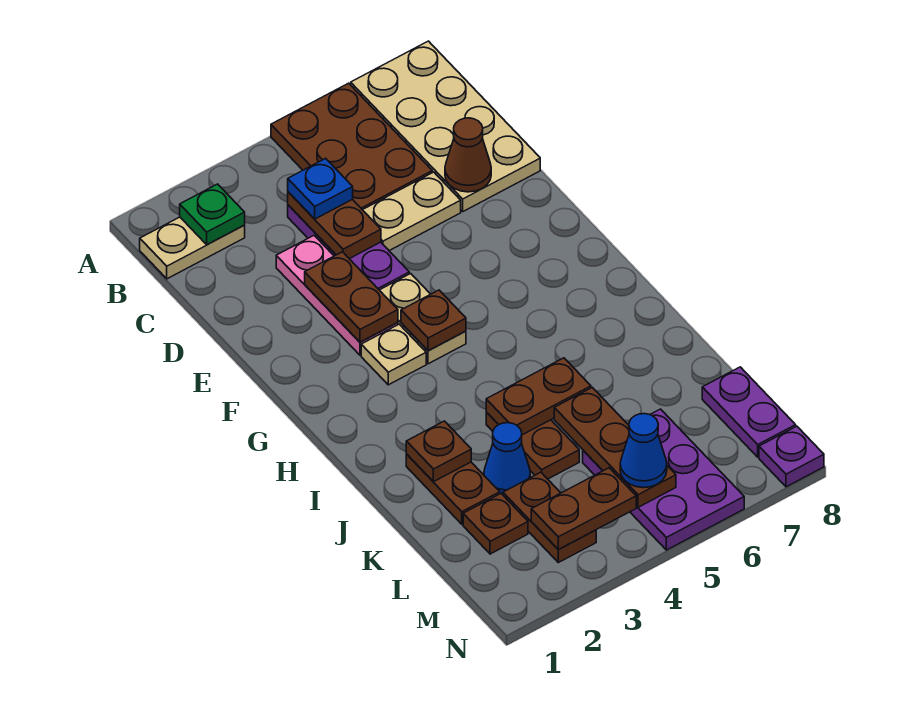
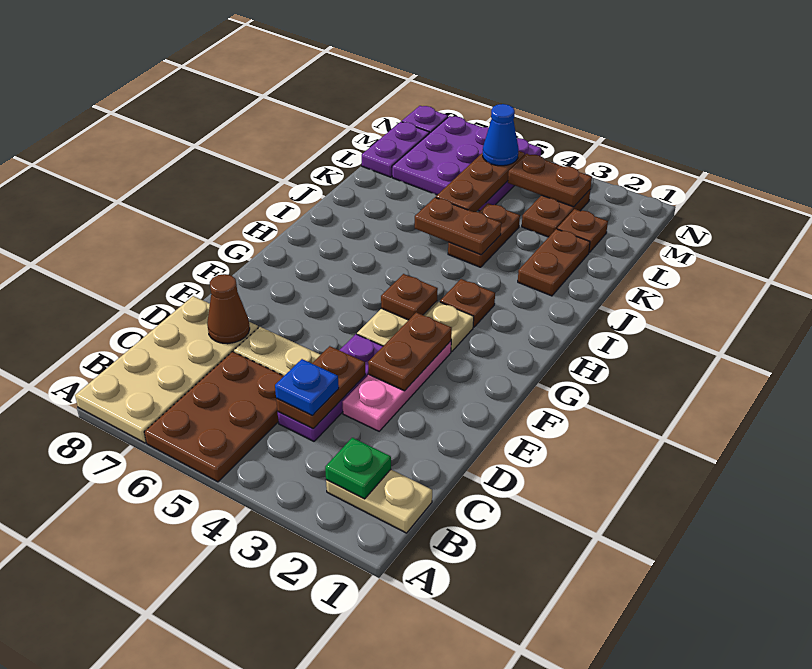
brown 1x1 plate [406,421,471,482] -> brown 1x1 plate moved to [440,279,495,327]
blue 1x1 cone [484,423,530,495] -> none
purple 2x3 plate [583,409,744,550] -> purple 3x3 plate [392,116,541,211]

